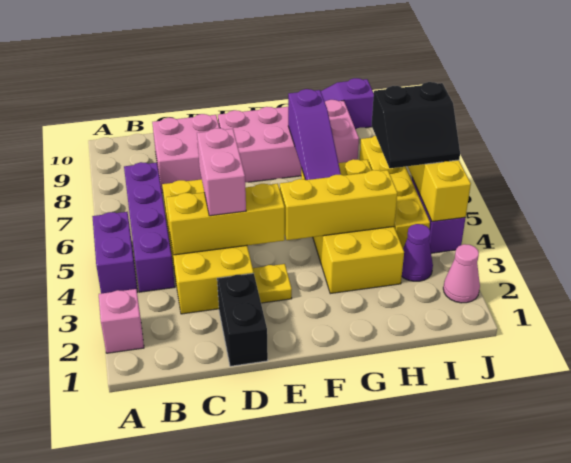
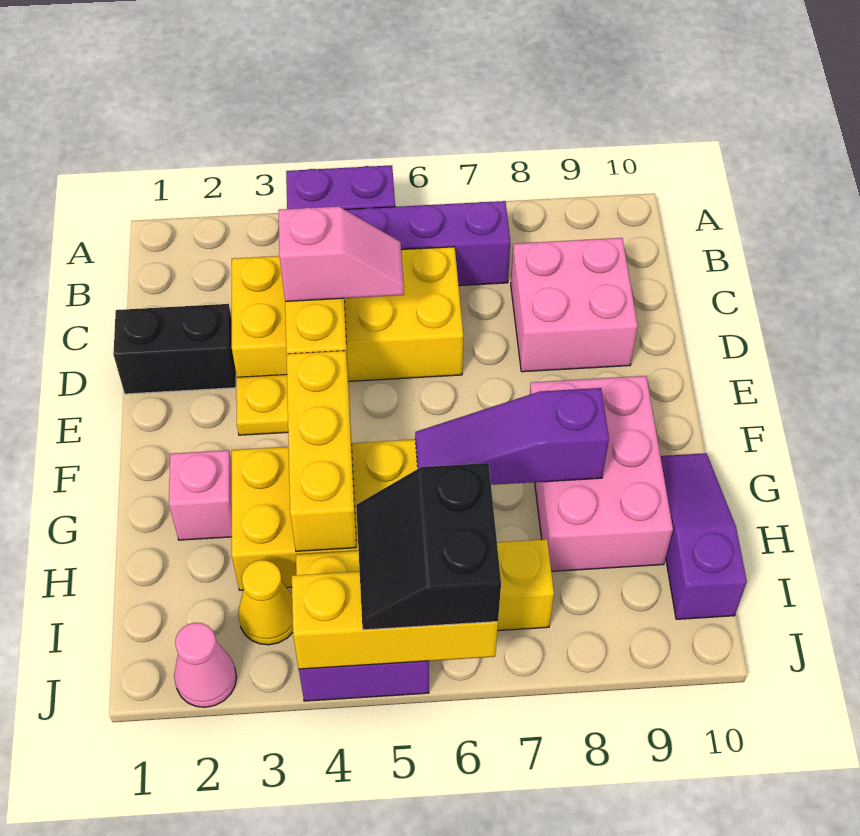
pink 1x1 brick [99,289,144,353] -> pink 1x1 brick moved to [169,450,232,540]
pink 1x2 brick [197,128,246,216] -> pink 1x2 slope [278,206,404,302]
pink 2x4 brick [218,100,359,182] -> pink 2x3 brick [530,376,673,571]
purple 1x1 cone [402,224,433,281] -> yellow 1x1 cone [238,560,293,645]

